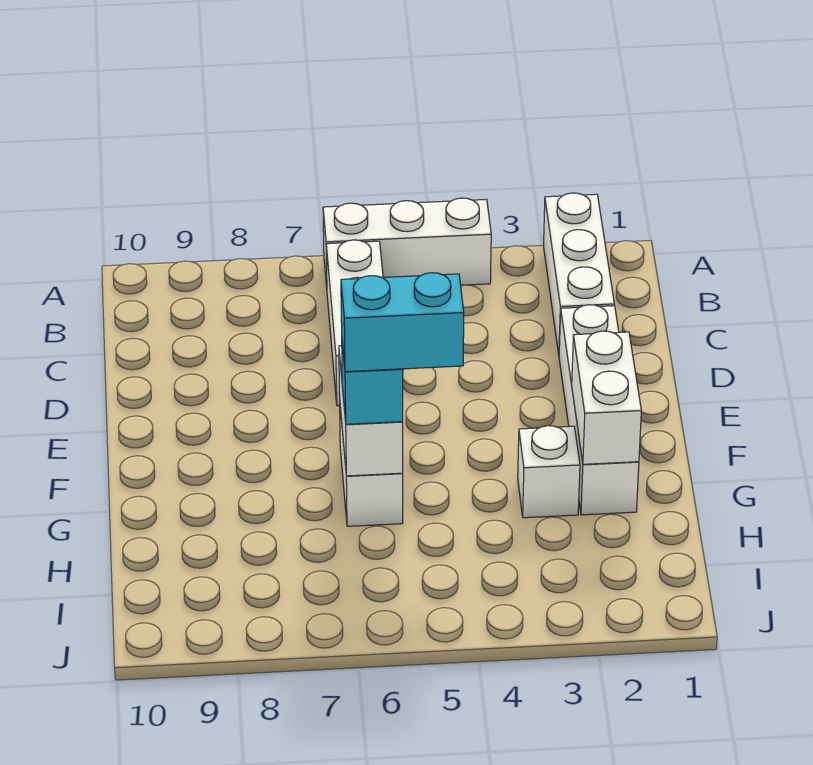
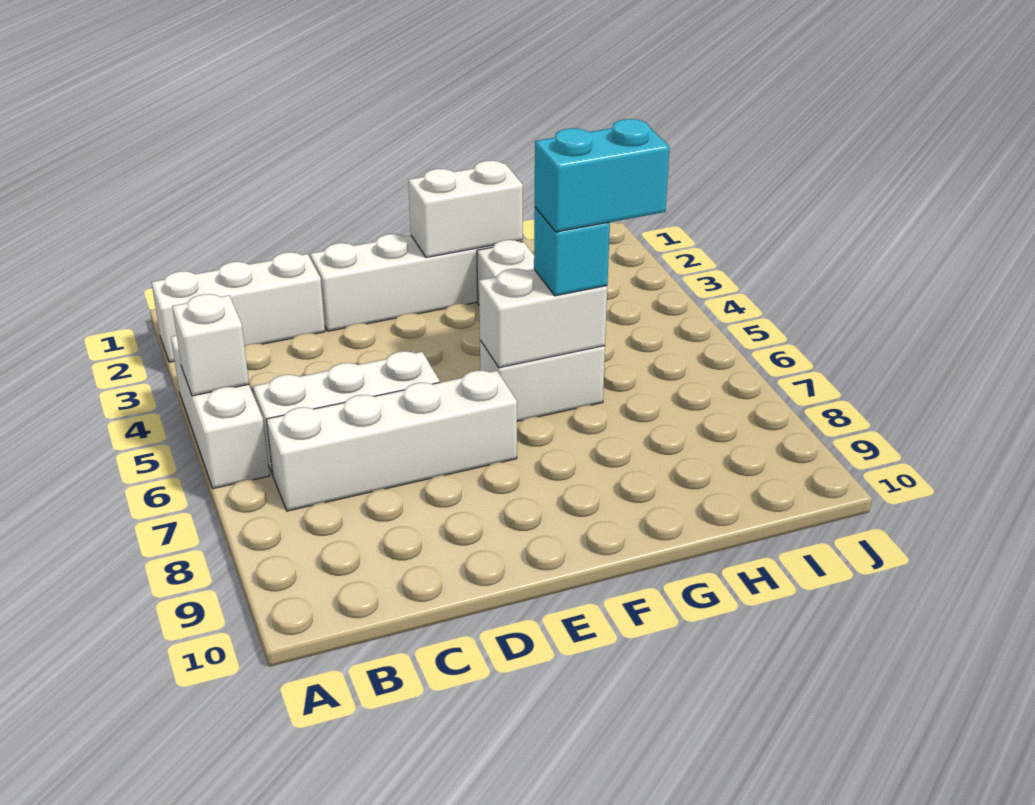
none -> white 1x1 brick [172,294,249,396]
none -> white 1x4 brick [266,371,517,511]
cyan 1x2 brick [341,273,464,372] -> cyan 1x2 brick turned to [535,119,670,232]

